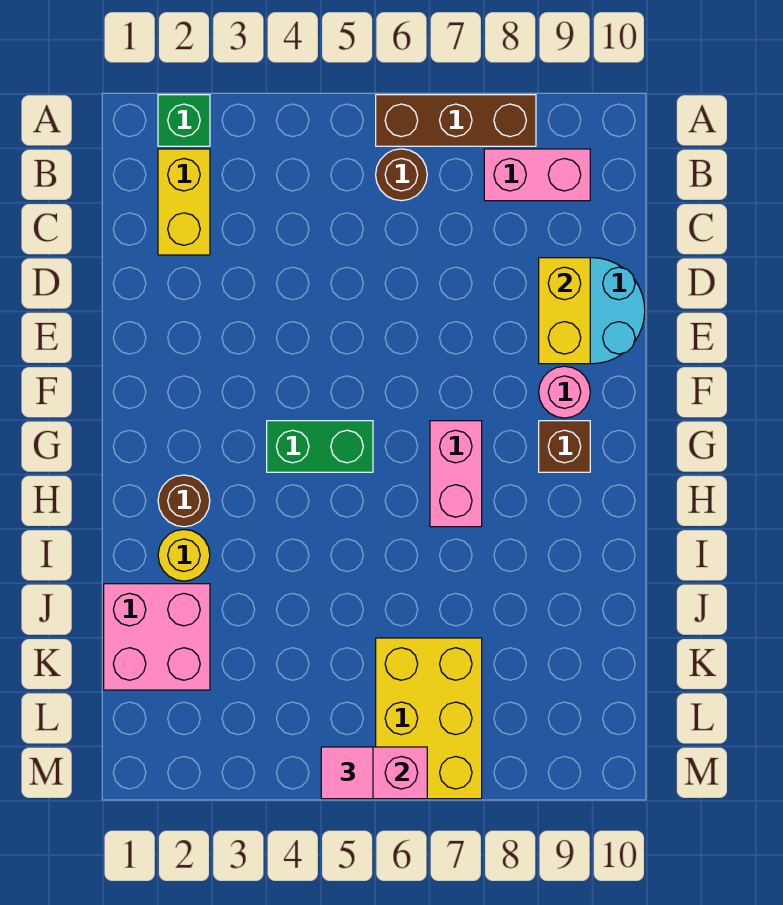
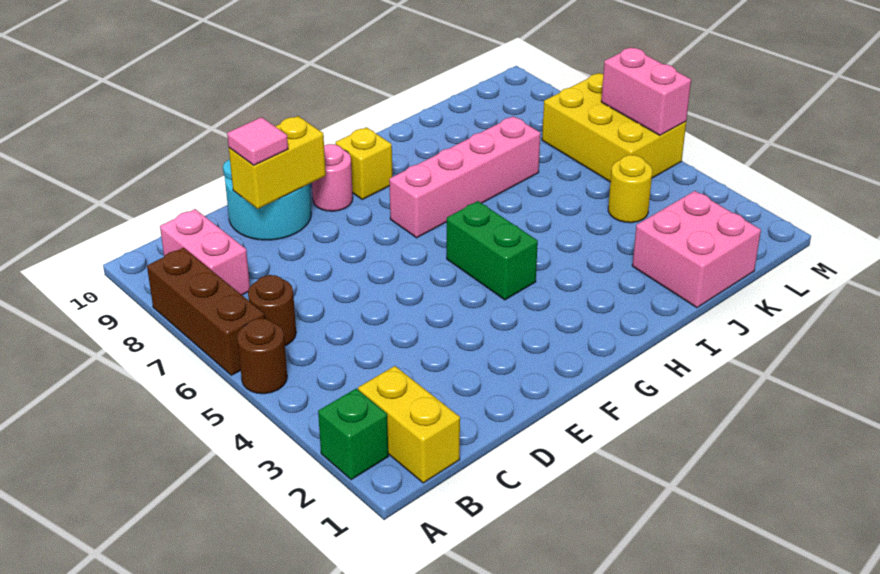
yellow 1x2 brick [158,149,210,255] -> yellow 1x2 brick turned to [358,366,460,483]
pink 1x2 brick [430,421,482,527] -> pink 1x4 brick [389,116,540,238]
brown 1x1 brick [539,421,590,472] -> yellow 1x1 brick [336,127,392,199]
brown 1x1 round brick [158,475,210,527] -> brown 1x1 round brick moved to [237,318,287,394]
yellow 1x1 round brick [158,530,210,581] -> yellow 1x1 round brick moved to [608,155,652,223]
yellow 2x3 brick [376,638,482,799] -> yellow 2x3 brick turned to [542,73,686,182]
pink 1x1 tile [321,747,373,799] -> pink 1x1 tile moved to [227,117,288,165]

